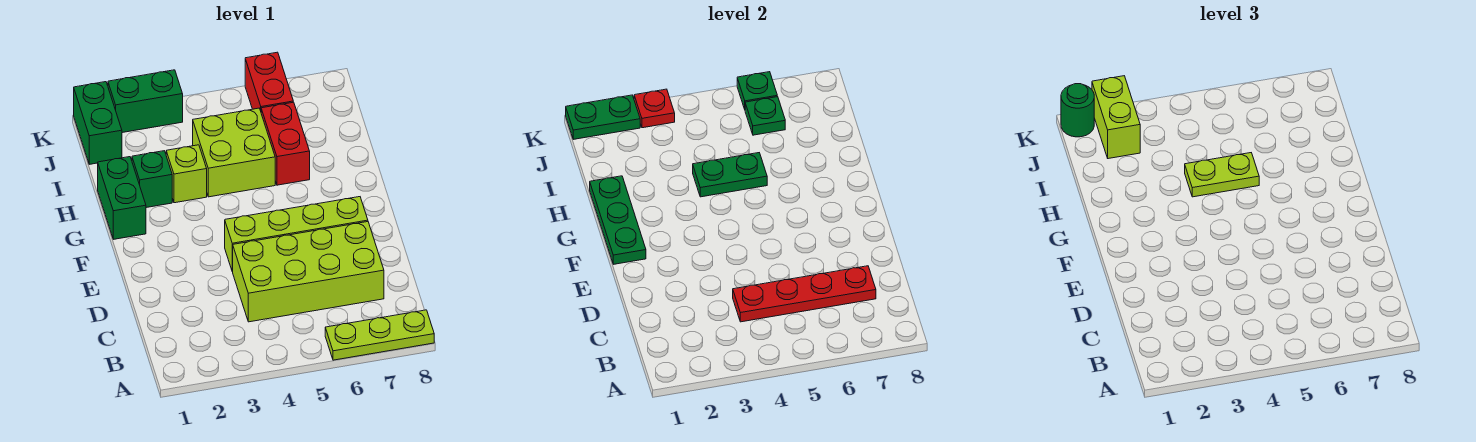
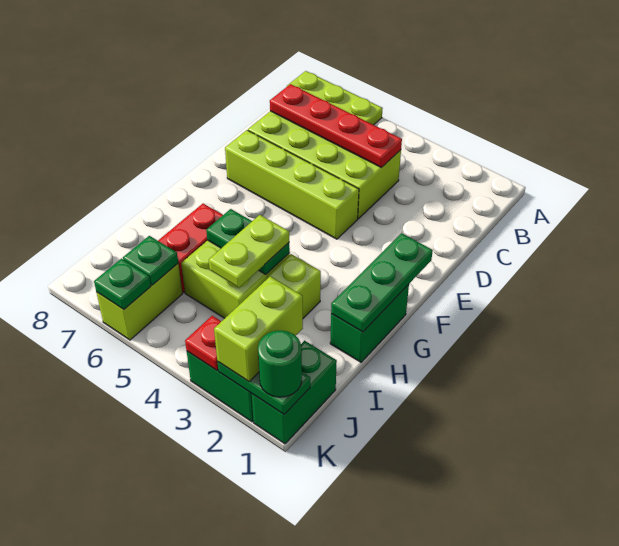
green 1x1 brick [132,151,172,208] -> none
lime 1x2 plate [1185,153,1259,197] -> lime 1x2 plate turned to [209,215,289,288]
red 1x2 brick [245,52,293,111] -> lime 1x2 brick [96,264,183,340]

